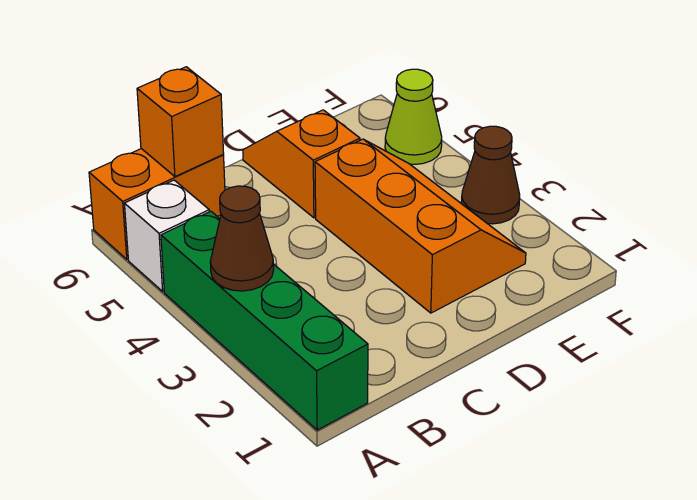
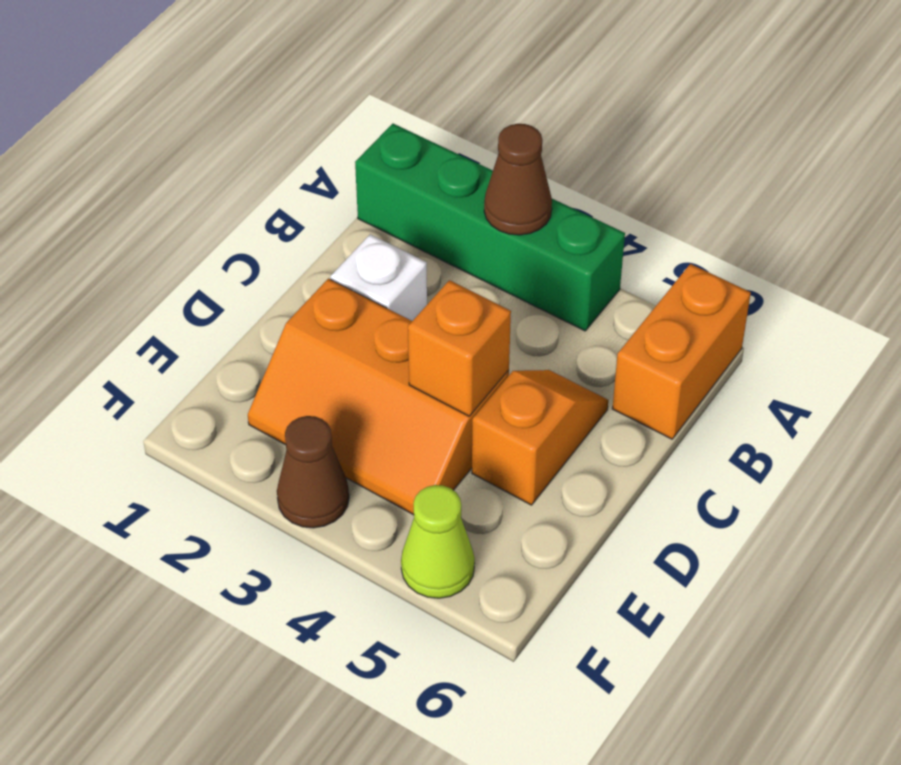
white 1x1 brick [124,180,209,291] -> white 1x1 brick moved to [330,234,427,321]
orange 1x1 brick [137,67,224,177] -> orange 1x1 brick moved to [408,280,511,416]
orange 1x2 slope [243,110,360,218] -> orange 1x2 slope turned to [472,370,608,505]

